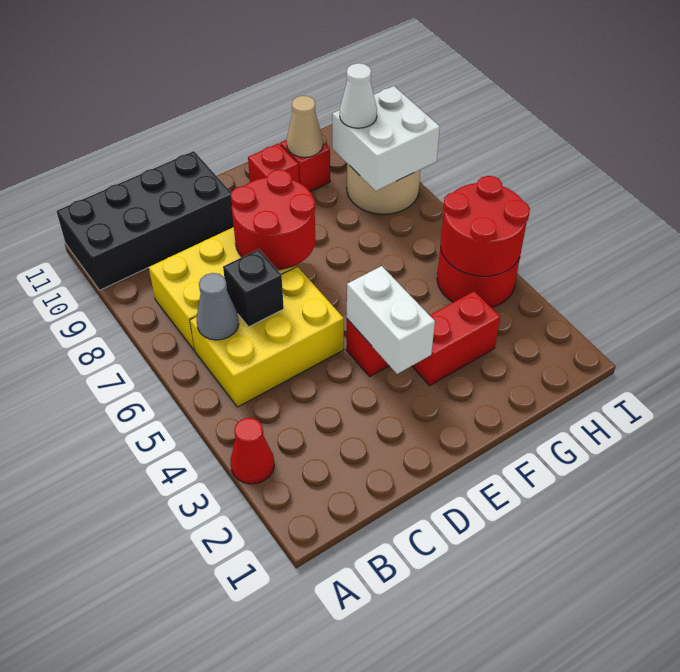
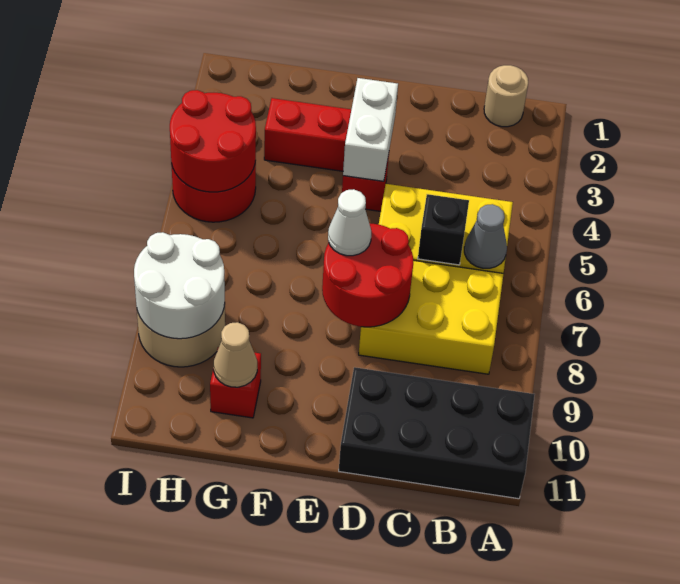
red 1x1 cone [230,418,274,484] -> none
none -> tan 1x1 round brick [484,65,528,127]
red 1x1 brick [248,143,299,182] -> none
white 2x2 brick [332,86,440,191] -> white 2x2 round brick [134,232,225,339]
white 1x1 cone [340,63,377,128] -> white 1x1 cone moved to [328,189,371,256]

